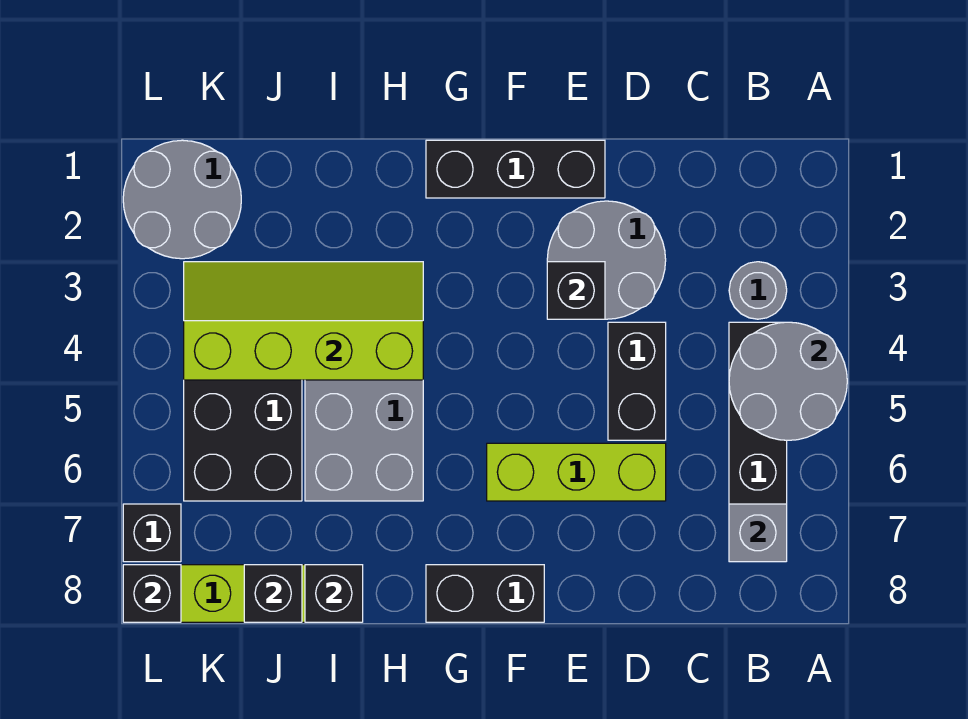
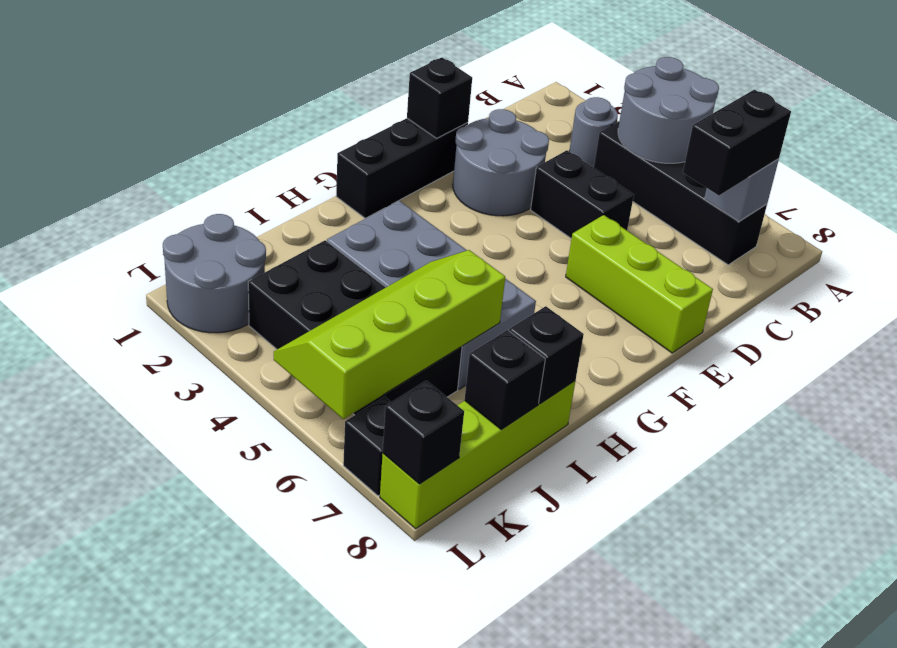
lime 1x3 brick [487,443,666,501] -> lime 1x3 brick turned to [566,215,713,353]
black 1x1 brick [547,262,605,319] -> black 1x1 brick moved to [407,58,472,138]
black 1x2 brick [426,565,544,622] -> black 1x2 brick moved to [683,90,791,195]
lime 2x4 slope [184,262,423,380] -> lime 2x4 slope moved to [274,250,505,419]

